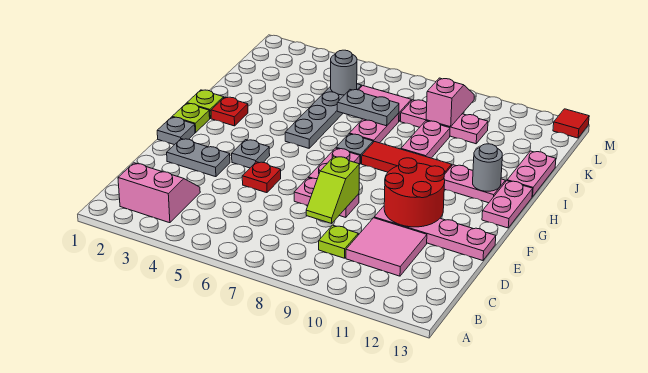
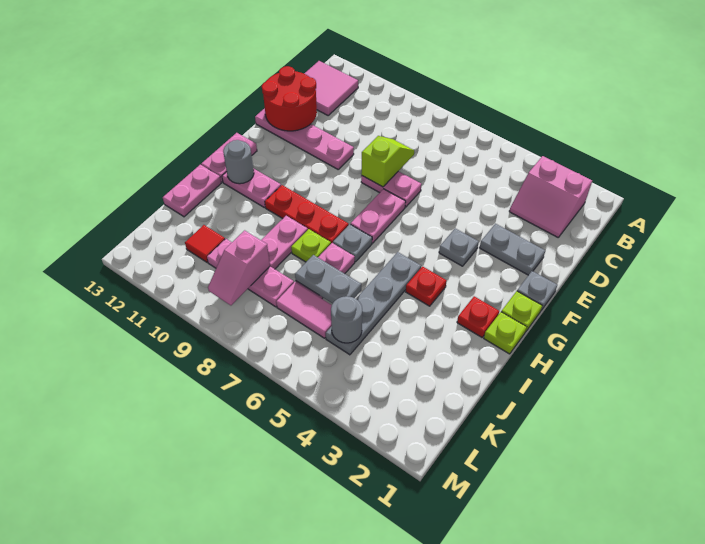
lime 1x1 plate [319,225,358,258] -> lime 1x1 plate moved to [291,229,331,262]
pink 2x2 tile [346,218,427,276] -> pink 2x2 tile moved to [304,61,358,115]
red 1x1 plate [242,162,281,193] -> red 1x1 plate moved to [406,267,447,306]
red 2x2 round brick [384,158,445,227] -> red 2x2 round brick moved to [262,66,317,131]
red 1x3 tile [362,142,452,175] -> red 1x3 plate [265,185,349,243]
red 1x1 tile [553,109,589,138] -> red 1x1 tile moved to [185,225,225,262]

